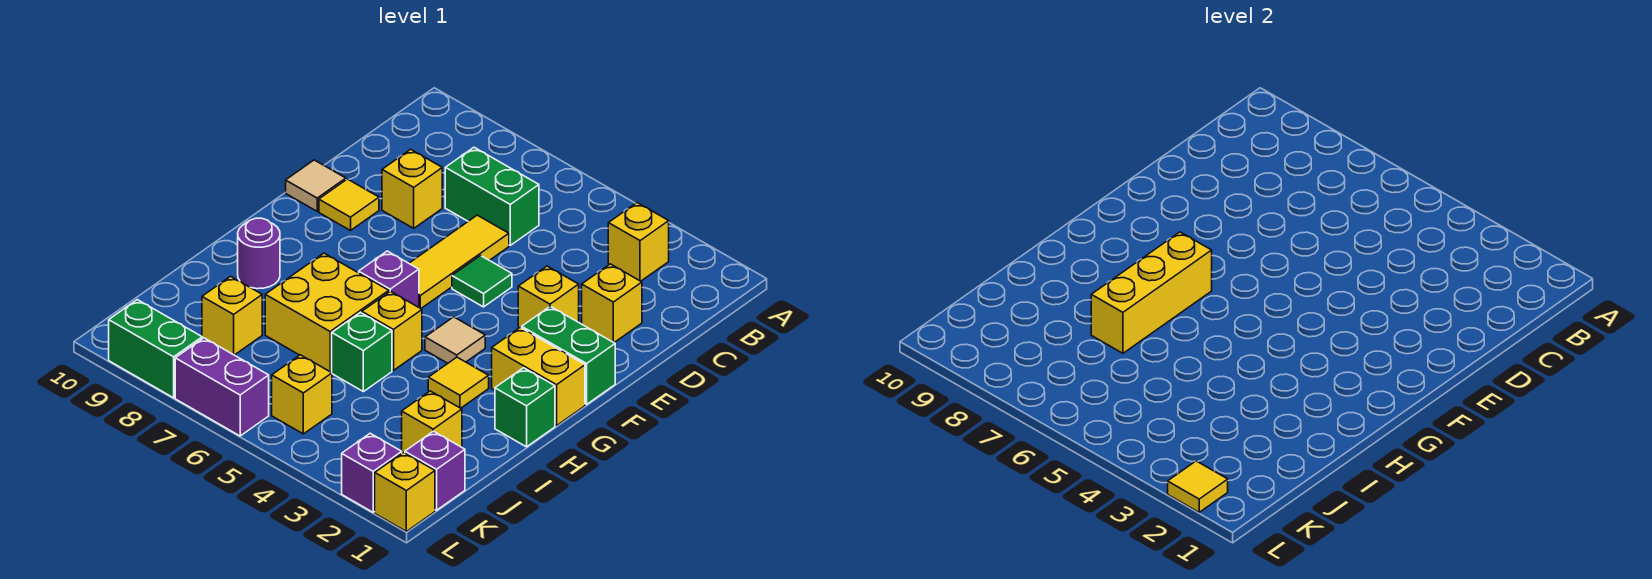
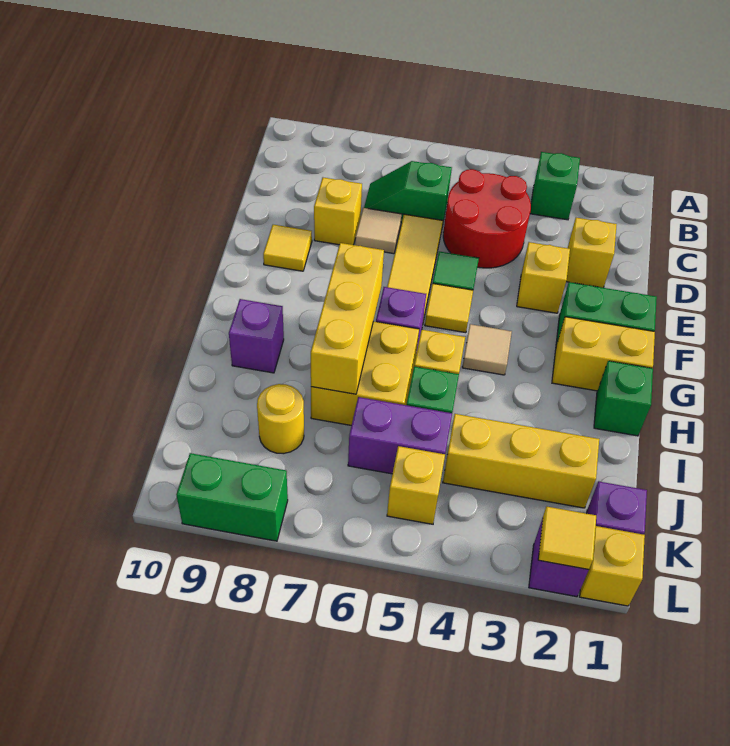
yellow 1x1 brick [608,203,669,281] -> green 1x1 brick [530,152,580,220]
none -> red 2x2 round brick [443,169,531,268]
green 1x2 brick [445,147,539,245] -> green 1x2 slope [364,161,452,226]
tan 1x1 tile [286,160,346,211] -> tan 1x1 tile moved to [355,208,402,254]
yellow 1x1 tile [428,357,489,408] -> yellow 1x1 tile moved to [425,283,473,333]
purple 1x1 round brick [238,218,280,289] -> purple 1x1 brick [229,299,284,373]
yellow 1x1 brick [402,391,462,453] -> yellow 1x3 brick [443,414,599,508]
yellow 1x1 brick [202,276,262,355] -> yellow 1x1 round brick [257,384,304,454]
purple 1x2 brick [175,338,269,436] -> purple 1x2 brick moved to [348,397,452,474]

